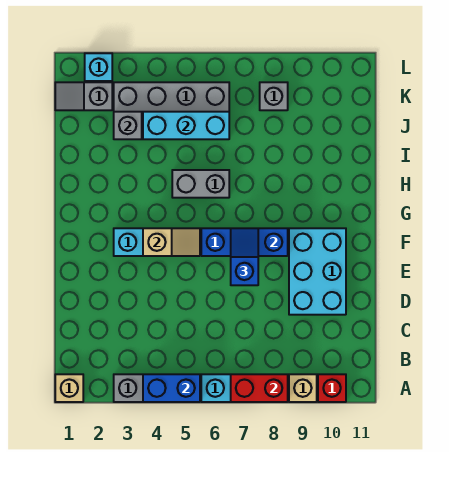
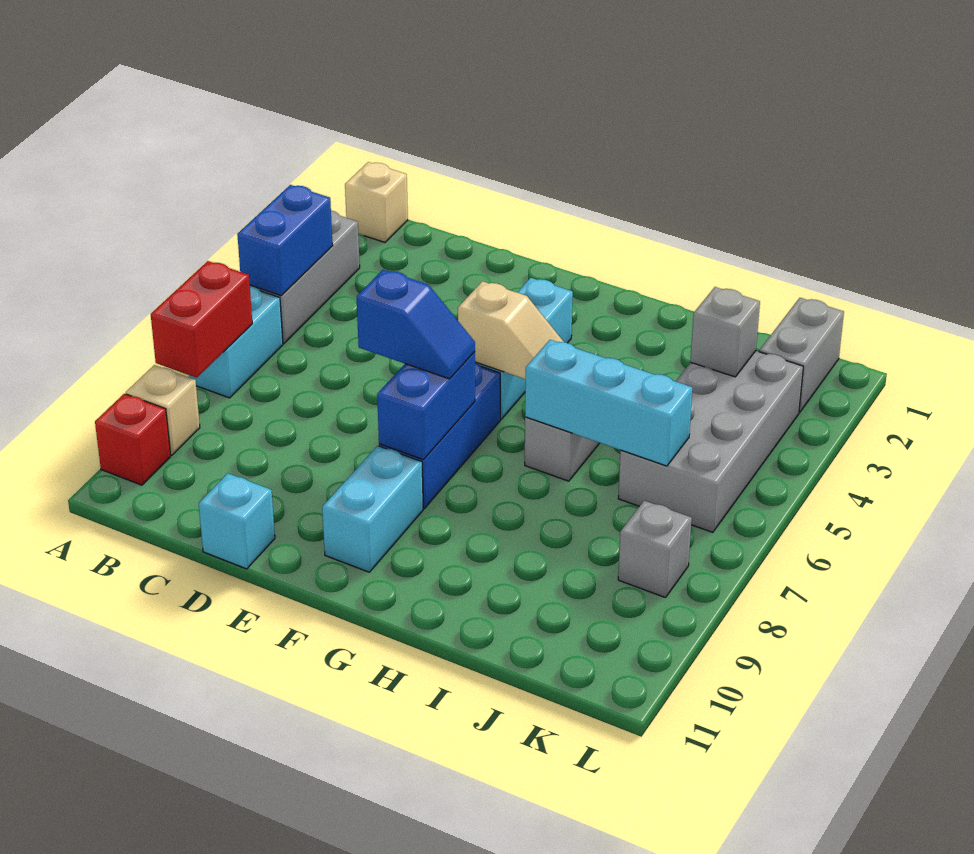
cyan 2x3 brick [289,228,346,315] -> cyan 1x2 brick [322,446,423,572]
tan 1x2 slope [143,228,200,256] -> tan 1x2 slope turned to [458,281,564,379]
cyan 1x3 brick [143,112,229,139] -> cyan 1x3 brick turned to [525,340,692,466]
grey 1x2 slope [55,82,112,110] -> grey 1x2 brick [759,298,844,413]
cyan 1x1 brick [85,53,112,81] -> cyan 1x1 brick moved to [199,473,275,569]

